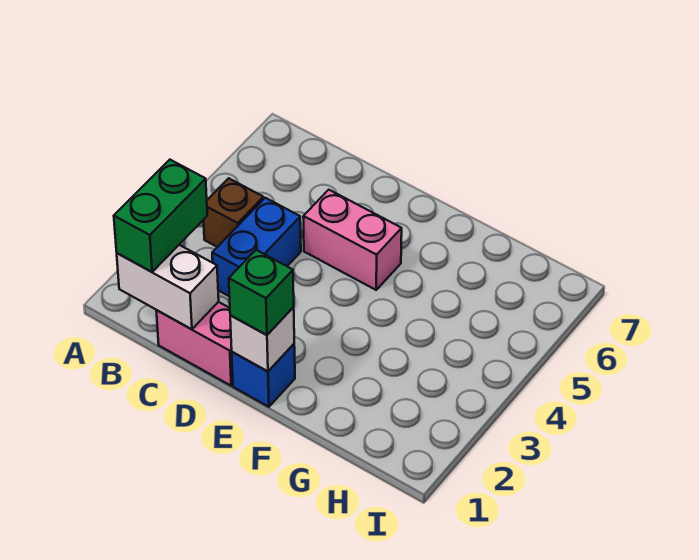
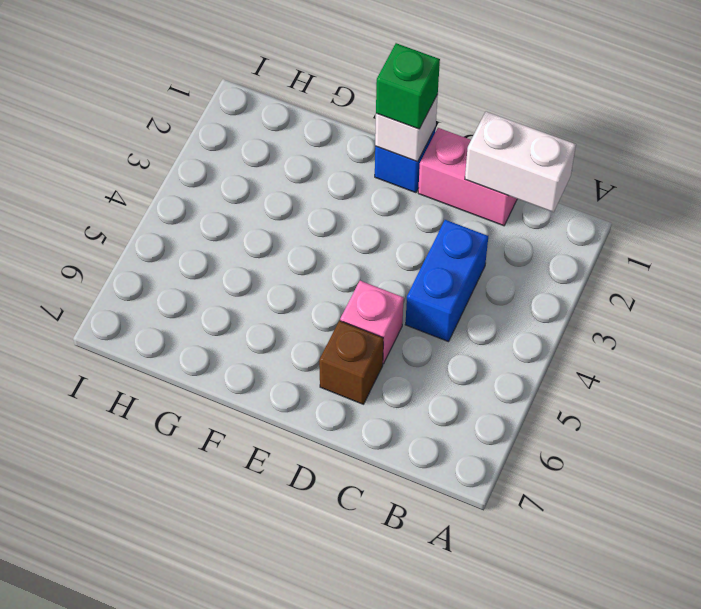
green 1x2 brick [114,160,207,272] -> none
brown 1x1 brick [204,178,263,247] -> brown 1x1 brick moved to [319,321,383,404]
pink 1x2 brick [303,190,402,290] -> pink 1x1 brick [340,281,404,364]

